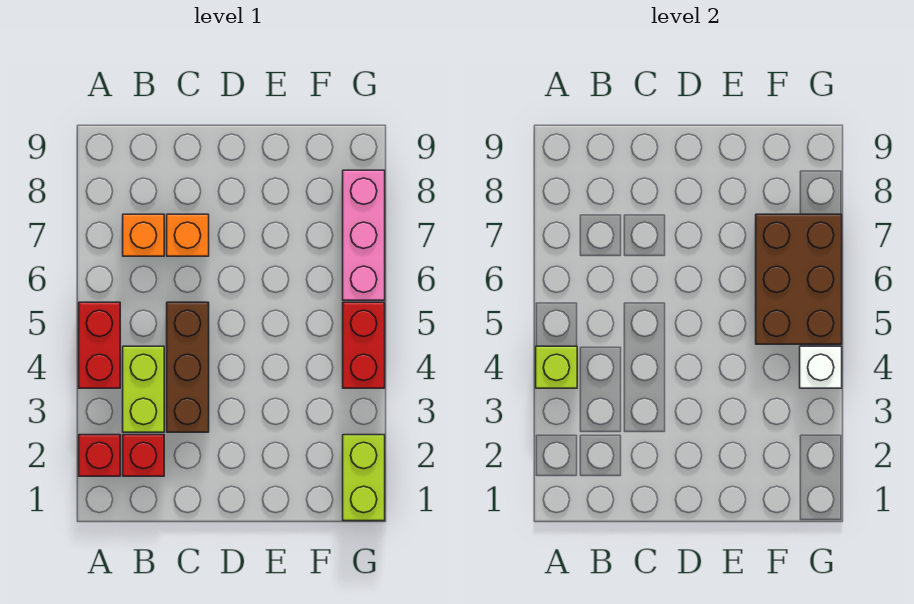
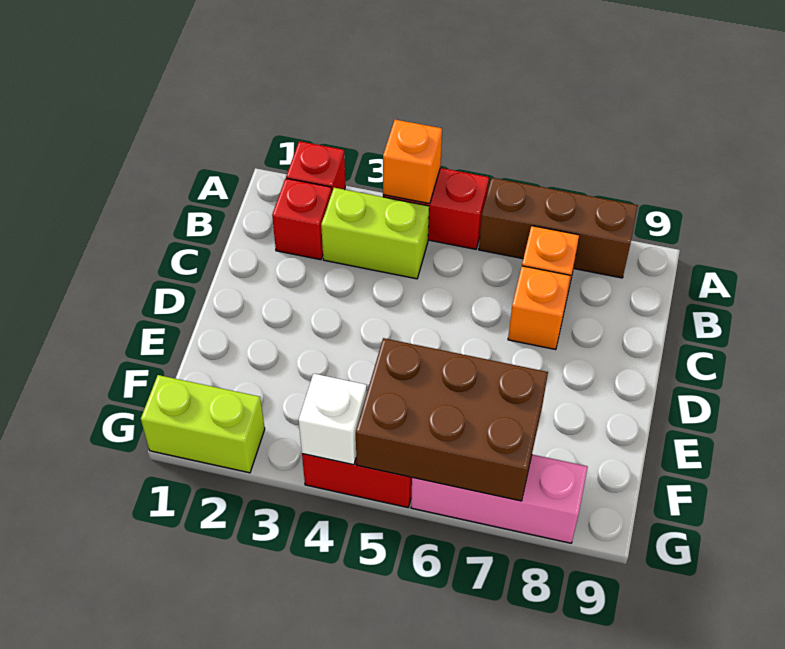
lime 1x1 brick [536,346,577,388] -> orange 1x1 brick [383,120,442,204]
brown 1x3 brick [167,302,209,432] -> brown 1x3 brick moved to [479,178,638,278]

